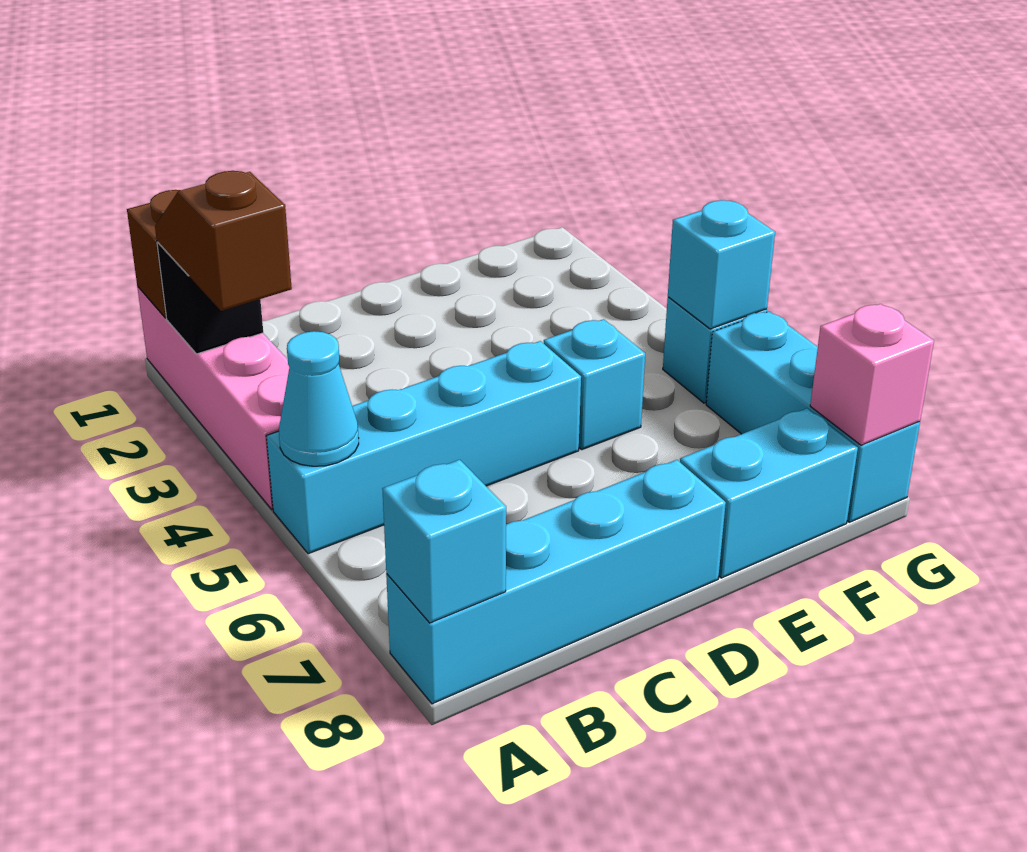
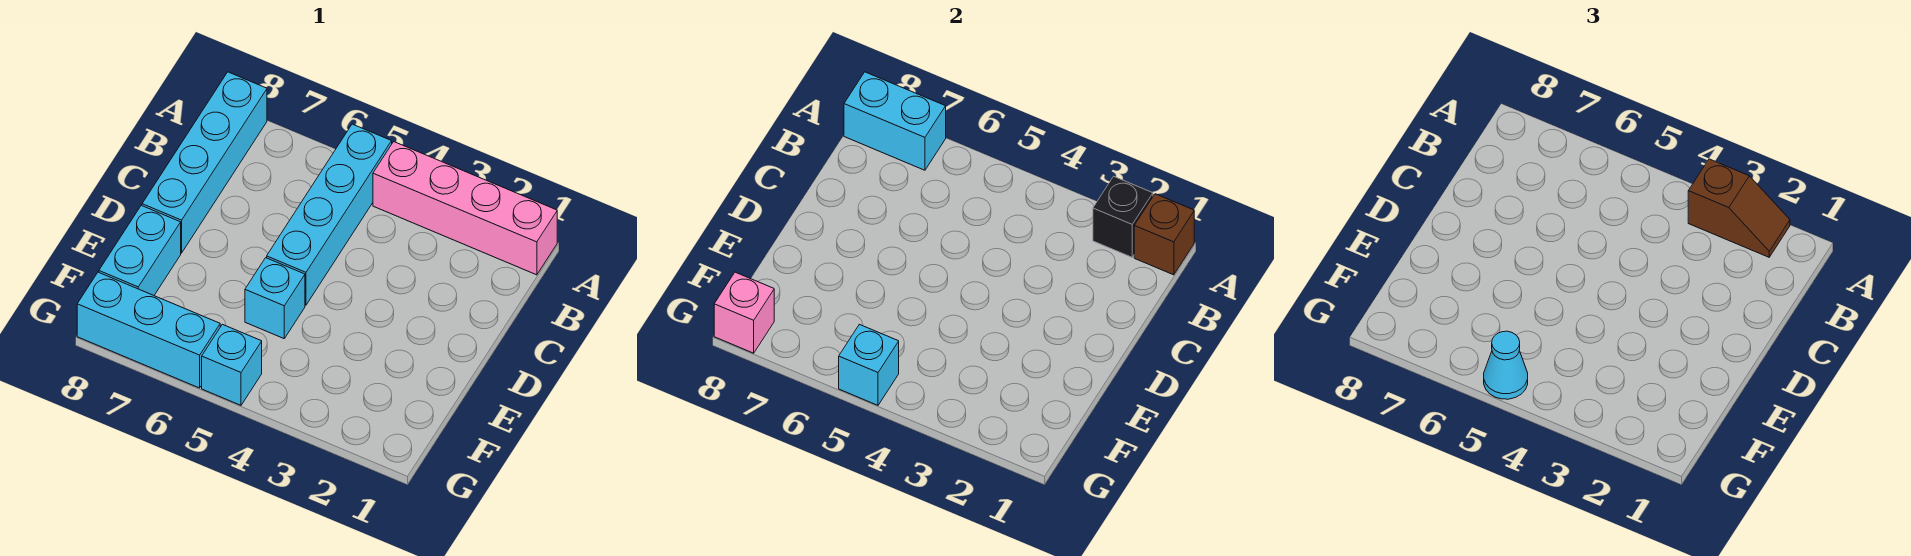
cyan 1x1 cone [279,331,359,466] -> cyan 1x1 cone moved to [1484,331,1528,399]
cyan 1x1 brick [382,460,506,623] -> cyan 1x2 brick [844,72,946,170]

